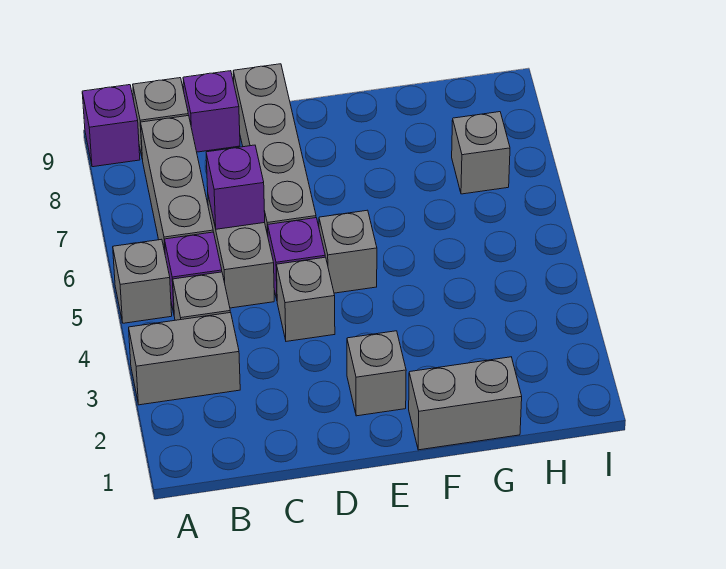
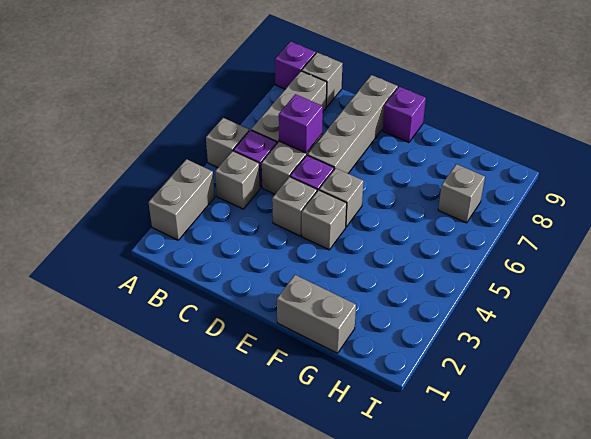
grey 1x2 brick [129,313,240,405] -> grey 1x2 brick turned to [149,159,215,240]
purple 1x1 brick [183,71,240,152] -> purple 1x1 brick moved to [383,87,426,142]
grey 1x1 brick [347,331,406,416] -> grey 1x1 brick moved to [302,190,347,250]

